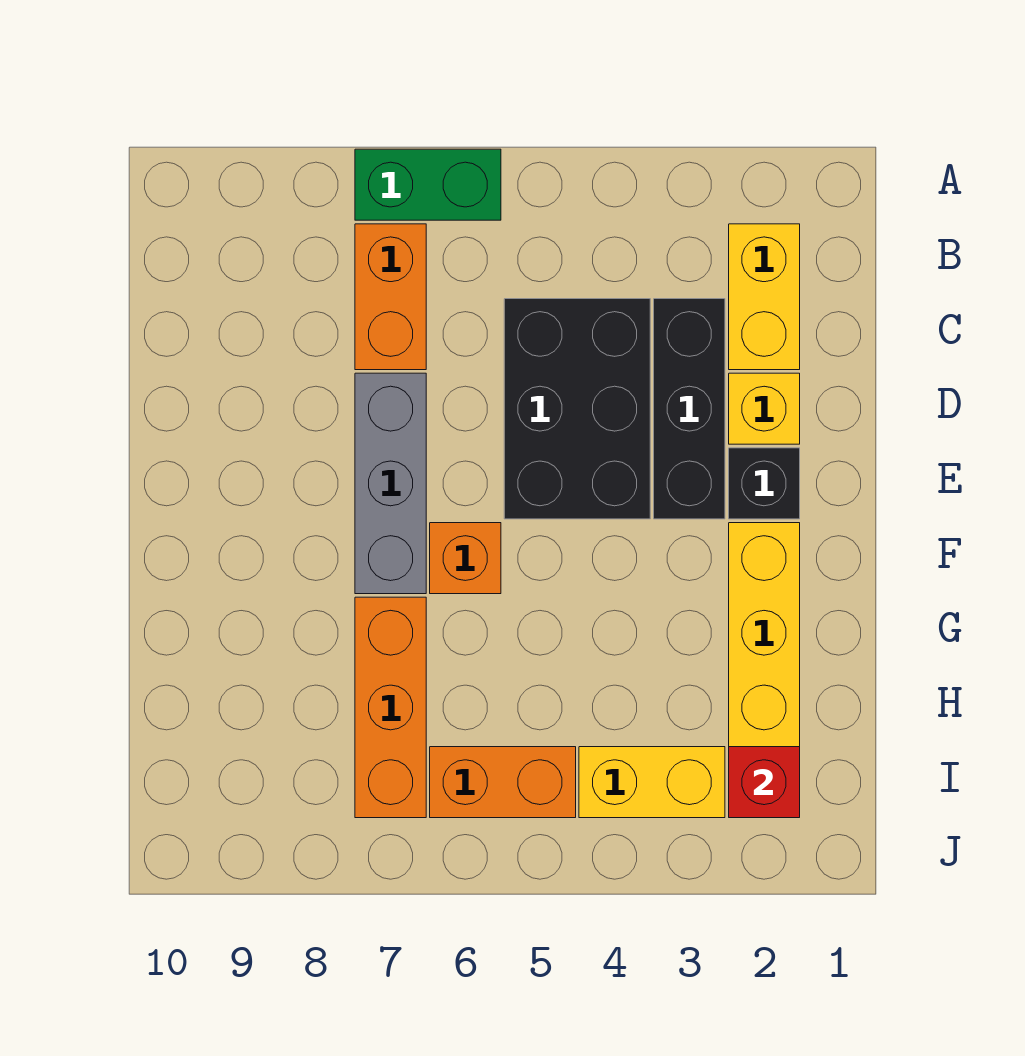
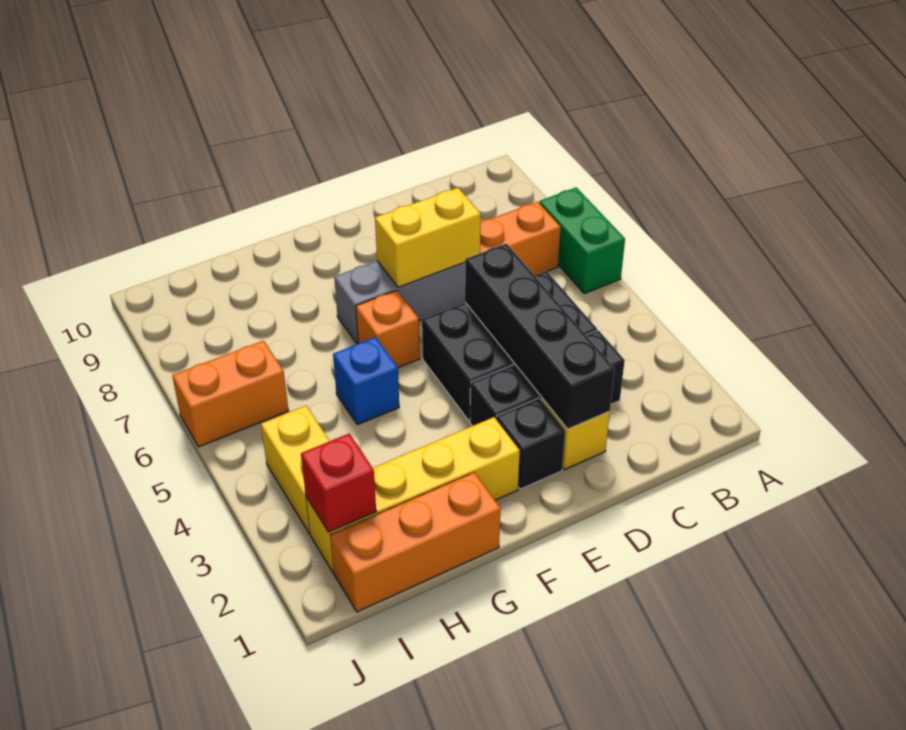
yellow 1x2 brick [729,224,800,370] -> yellow 1x2 brick moved to [375,188,481,287]
none -> black 1x4 brick [465,244,615,429]
none -> blue 1x1 brick [333,337,399,425]
orange 1x3 brick [355,597,426,818] -> orange 1x3 brick moved to [330,472,501,612]
orange 1x2 brick [430,747,576,818] -> orange 1x2 brick turned to [172,341,288,447]

